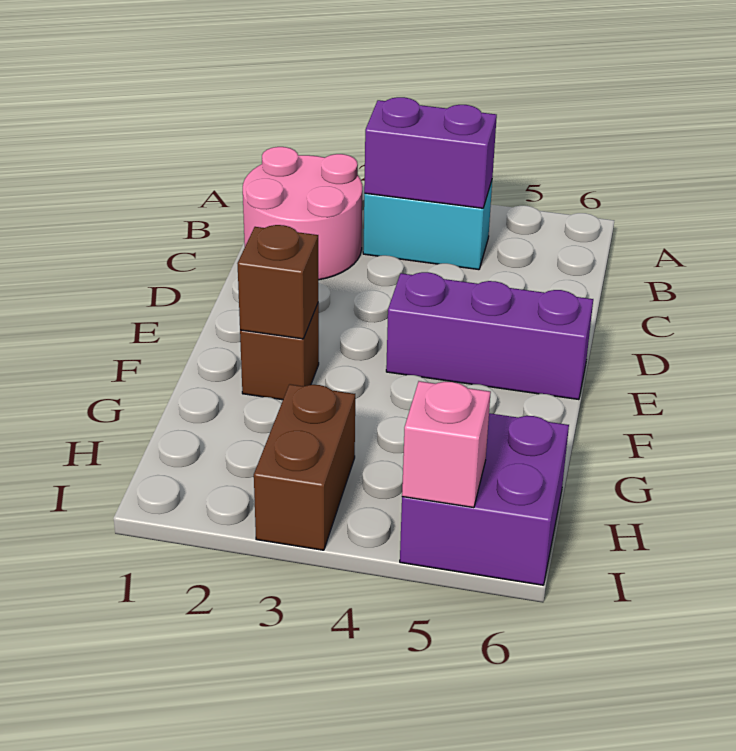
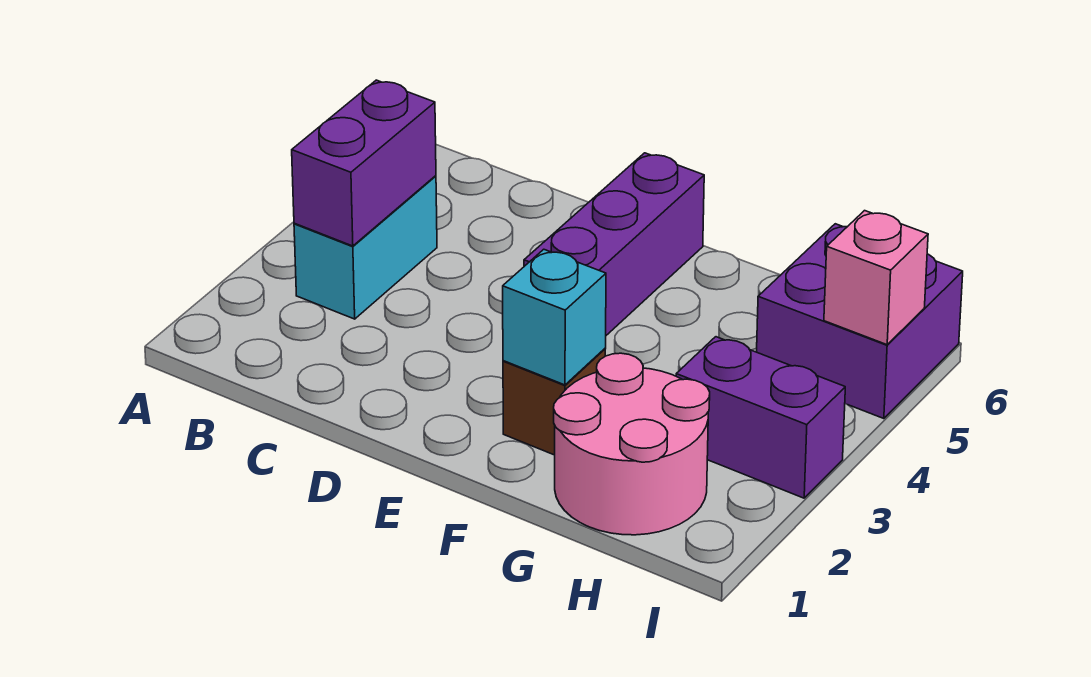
pink 2x2 round brick [243,147,362,280] -> pink 2x2 round brick moved to [554,353,710,535]
brown 1x1 brick [238,225,318,339] -> cyan 1x1 brick [503,249,606,385]
brown 1x2 brick [254,384,355,550] -> purple 1x2 brick [676,337,845,498]

